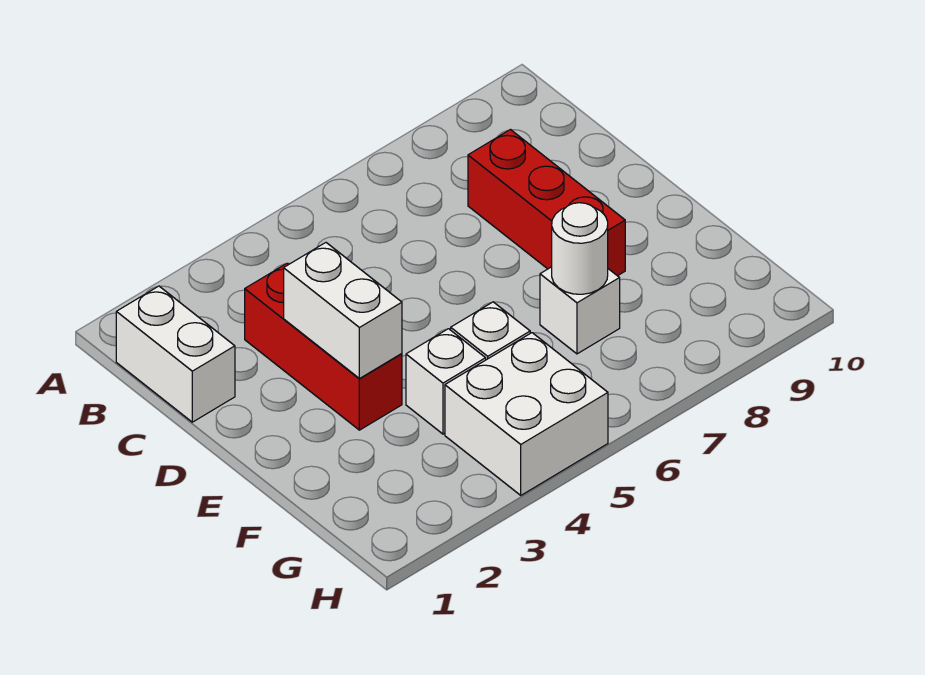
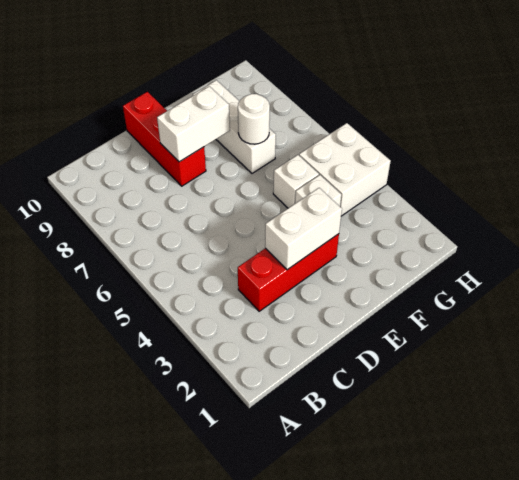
white 1x2 brick [116,286,235,422] -> white 1x2 brick moved to [157,86,230,162]
red 1x3 brick [468,130,625,276] -> red 1x3 brick turned to [123,92,206,186]
white 1x1 brick [540,267,620,354] -> white 1x3 brick [193,80,276,173]

